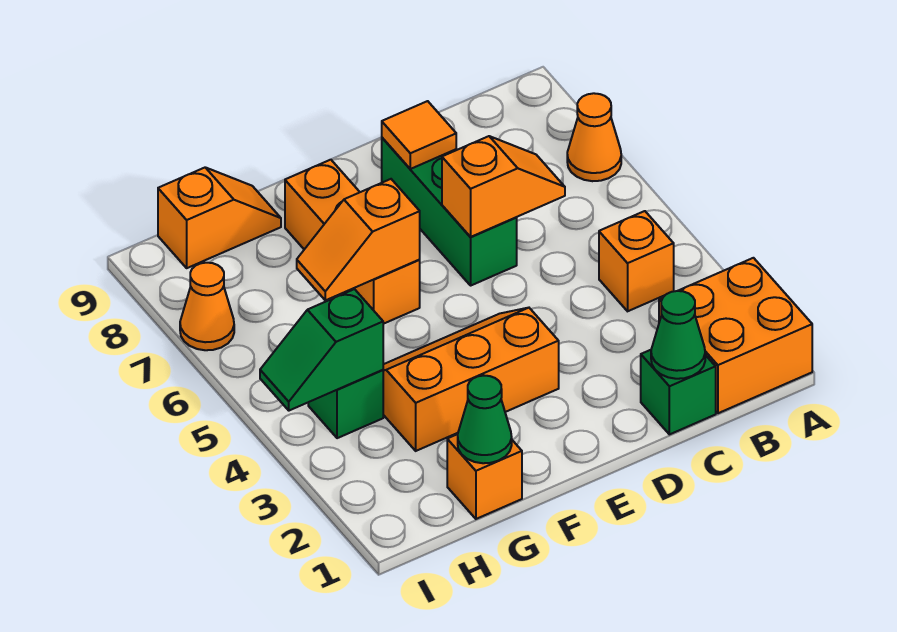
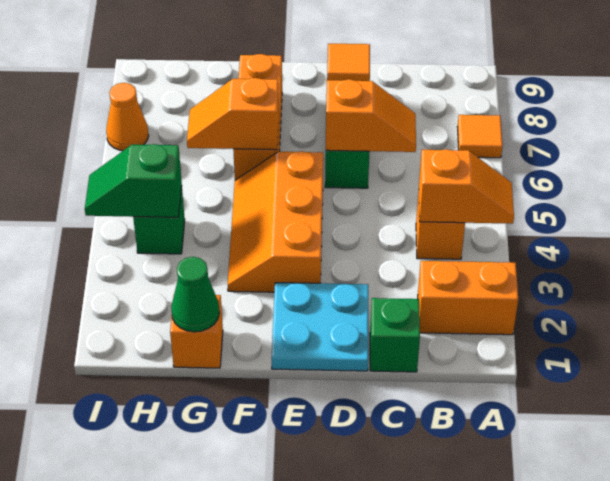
orange 2x2 brick [659,258,812,413] -> orange 1x2 brick [418,261,518,335]
orange 1x1 cone [567,93,621,181] -> orange 1x1 tile [457,115,503,158]
green 1x1 cone [651,291,705,379] -> none
none -> cyan 2x2 plate [272,283,368,371]
orange 2x3 slope [383,308,559,451] -> orange 2x3 slope turned to [228,151,323,292]
orange 1x2 slope [158,168,281,268] -> orange 1x2 slope moved to [419,149,514,224]

